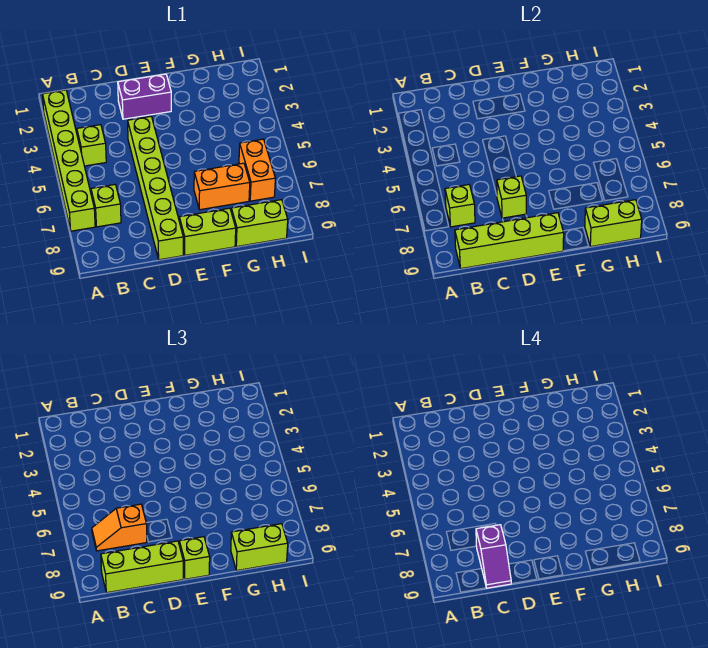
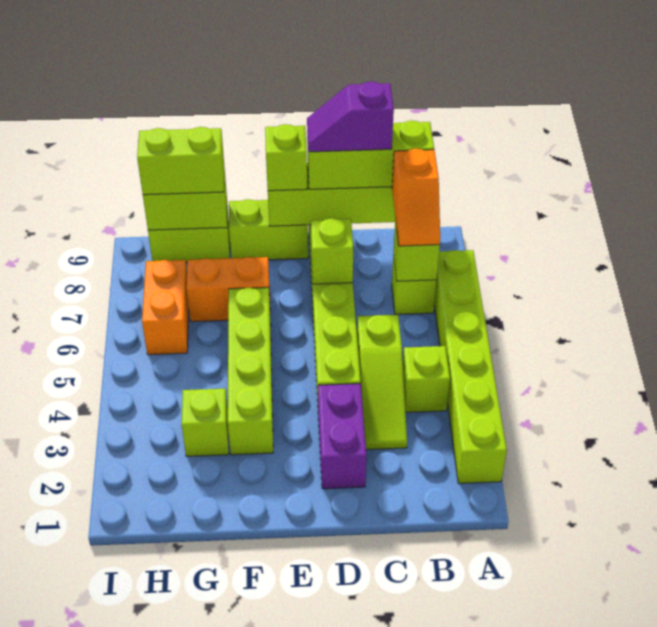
orange 1x2 slope [92,504,147,551] -> orange 1x2 slope turned to [392,149,440,246]
none -> lime 1x3 slope [357,315,407,450]
purple 1x2 slope [476,525,511,588] -> purple 1x2 slope turned to [307,82,394,152]
purple 1x2 brick [118,74,171,119] -> purple 1x2 brick turned to [318,384,366,489]
none -> lime 1x4 brick [228,287,273,455]
none -> lime 1x1 brick [182,389,229,456]

